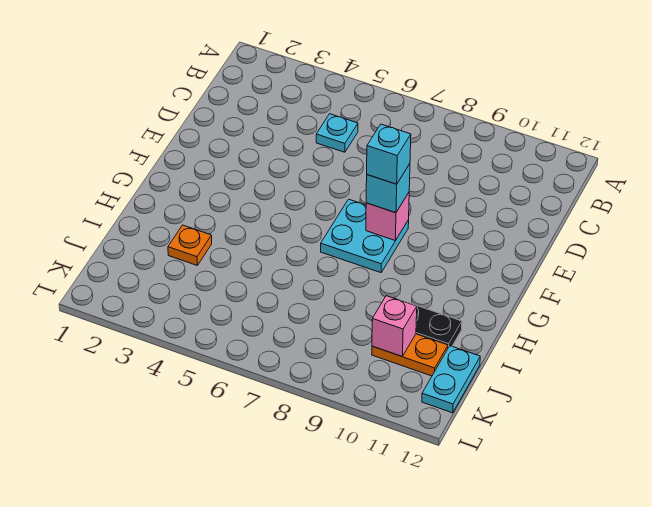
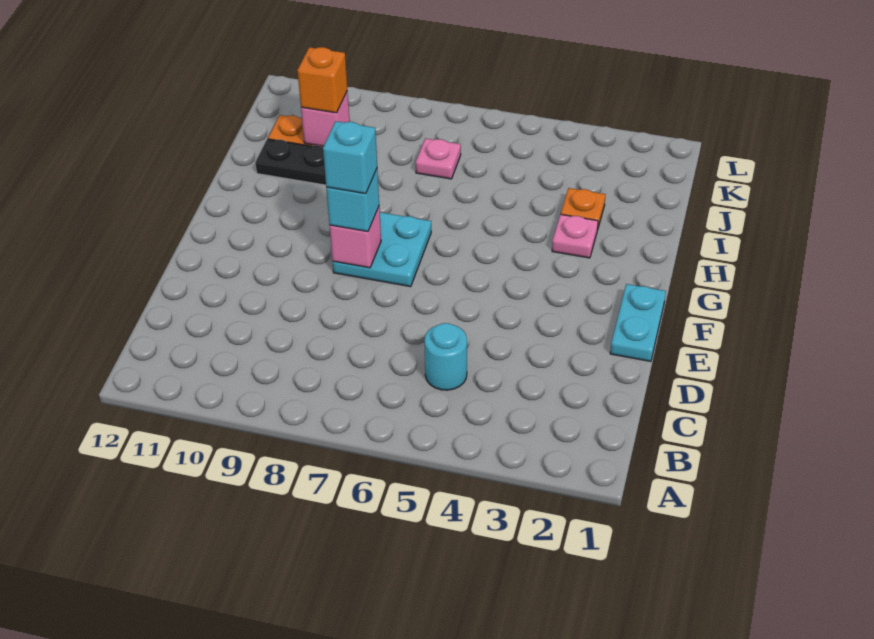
cyan 1x1 plate [316,114,358,152] -> cyan 1x1 round brick [424,323,467,390]
none -> pink 1x1 plate [552,214,598,258]
none -> pink 1x1 plate [416,138,461,179]
none -> orange 1x1 brick [297,47,347,113]
cyan 1x2 plate [422,346,480,413] -> cyan 1x2 plate moved to [610,284,666,361]

